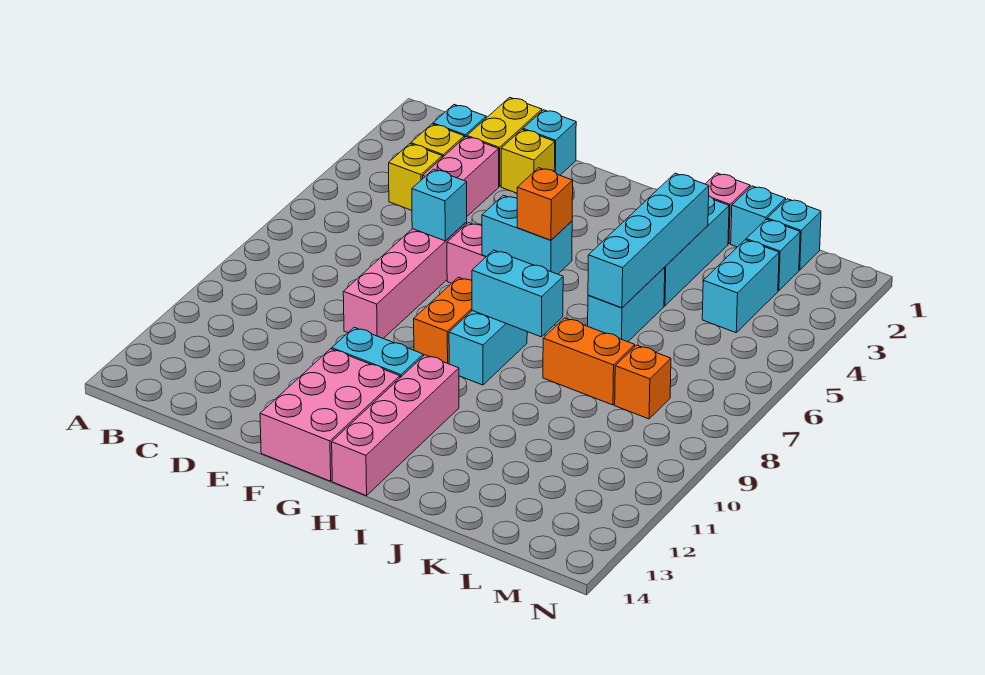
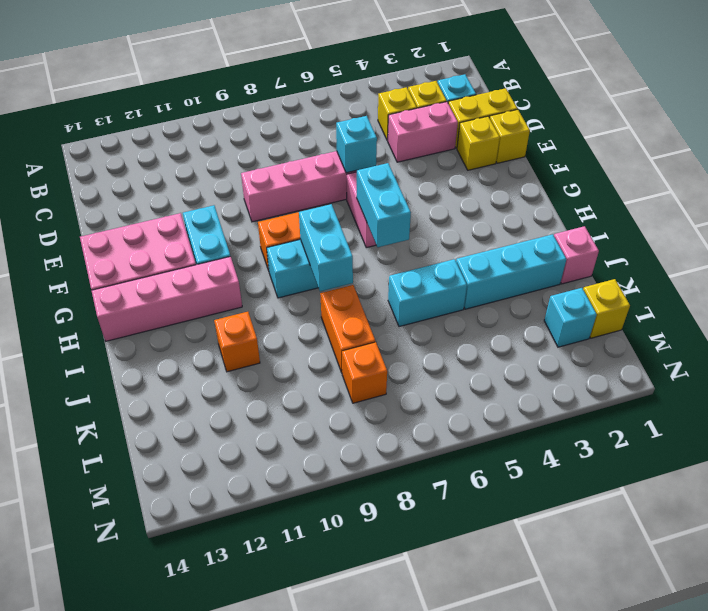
cyan 1x1 brick [523,110,576,175] -> yellow 1x1 brick [490,109,530,163]
orange 1x1 brick [517,168,573,240] -> orange 1x1 brick moved to [214,312,260,372]
cyan 1x4 brick [588,173,709,308] -> none
cyan 1x1 brick [731,186,786,247] -> none
cyan 1x1 brick [767,199,821,270] -> yellow 1x1 brick [583,279,630,338]
cyan 1x2 brick [702,240,779,333] -> none

